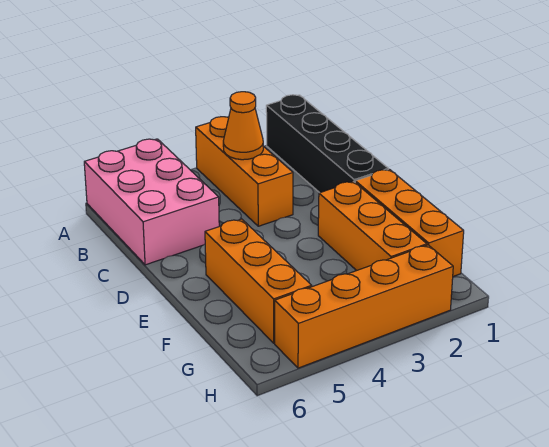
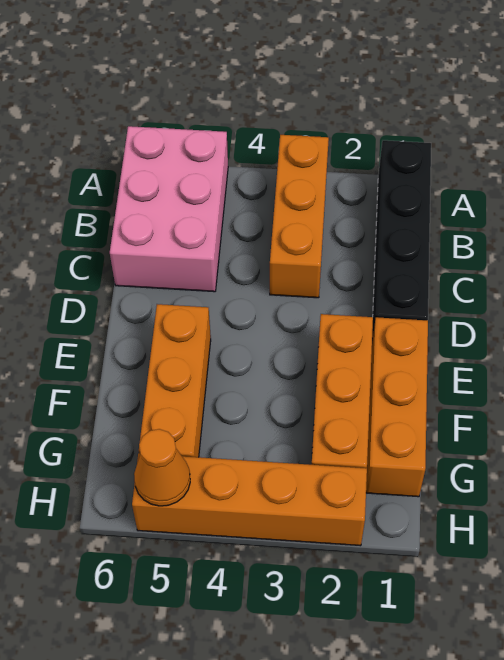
orange 1x1 cone [223,92,263,160] -> orange 1x1 cone moved to [134,429,190,506]

